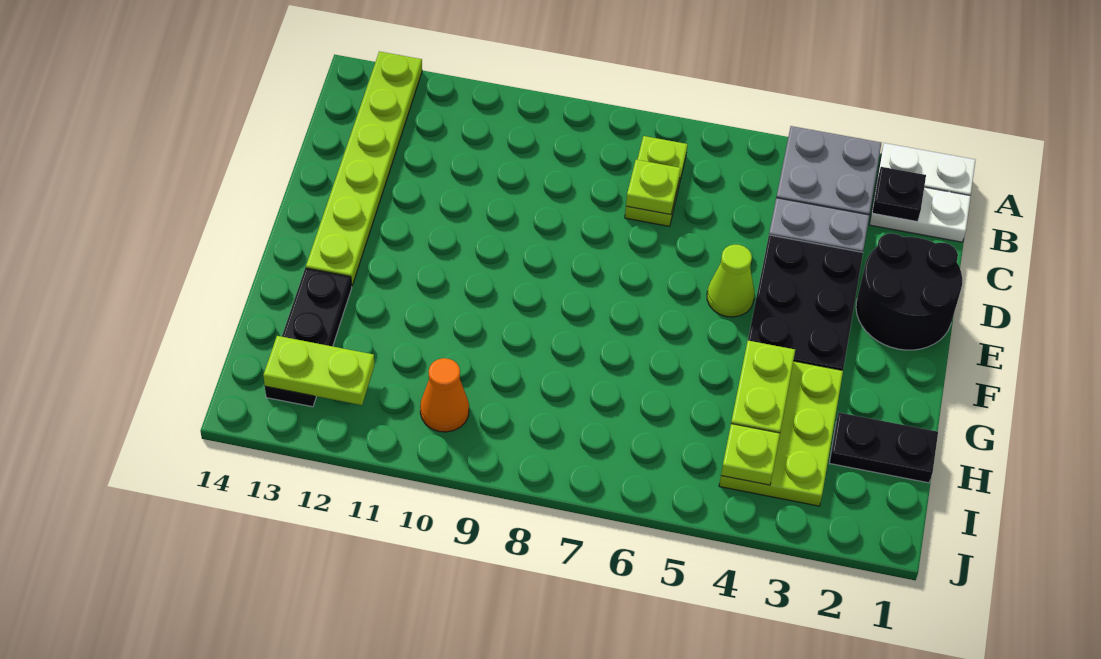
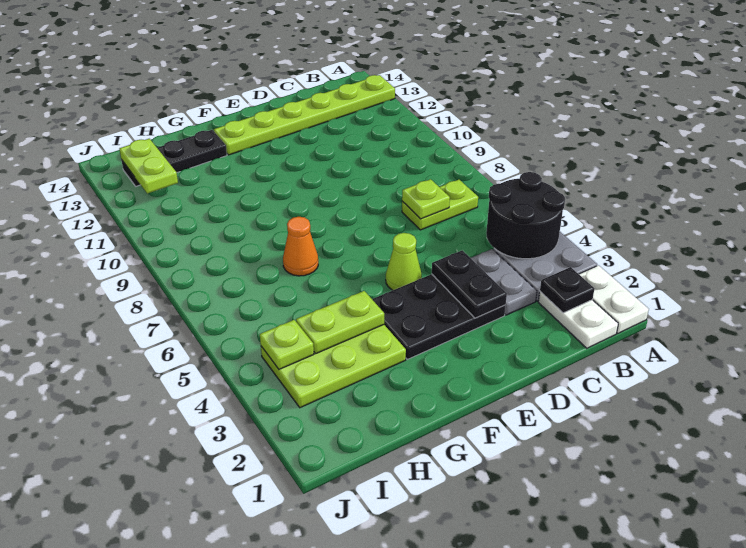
black 2x2 round brick [856,233,962,350] -> black 2x2 round brick moved to [486,172,565,259]
black 1x2 plate [829,413,938,483] -> black 1x2 plate moved to [432,250,507,318]
orange 1x1 cone [420,358,469,432] -> orange 1x1 cone moved to [283,217,318,276]

